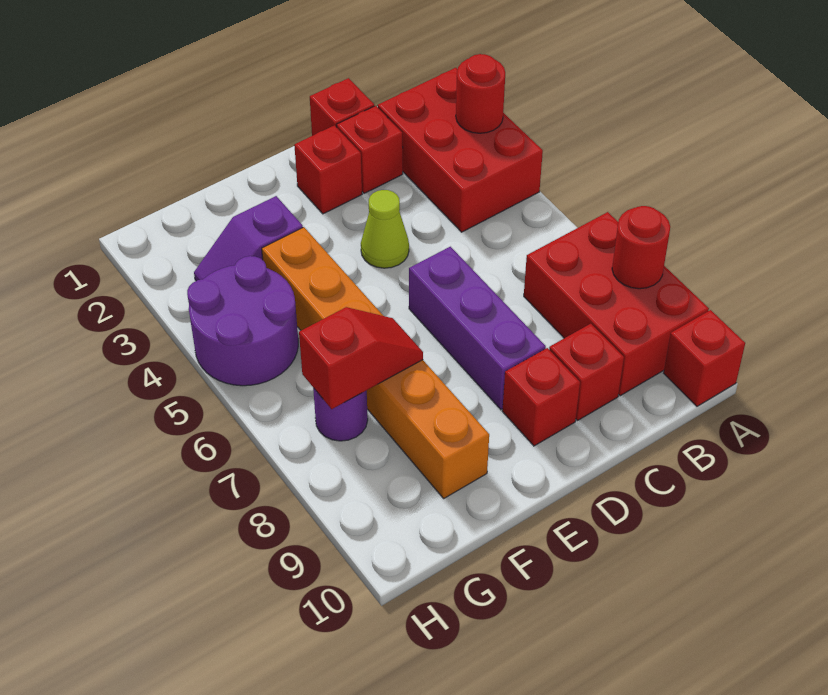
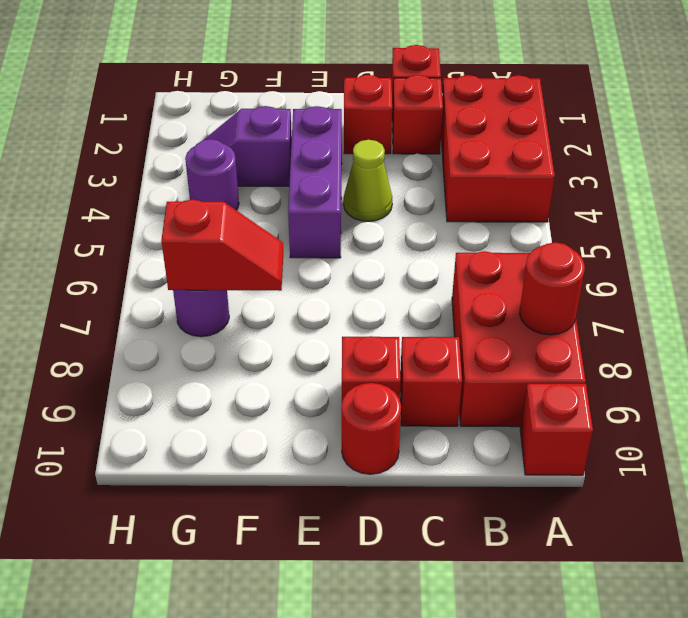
red 1x1 round brick [456,54,505,133] -> red 1x1 round brick moved to [342,383,401,474]
purple 1x3 brick [409,247,546,410] -> purple 1x3 brick moved to [288,106,342,258]
orange 1x6 brick [262,227,489,498] -> none
purple 2x2 round brick [187,256,298,386] -> purple 1x1 round brick [185,139,239,210]

